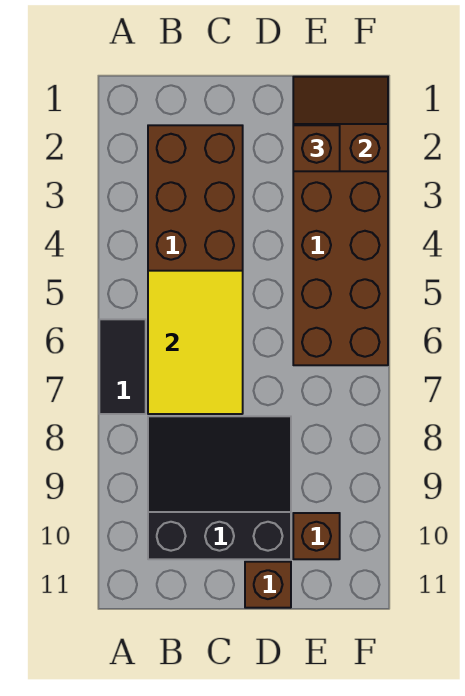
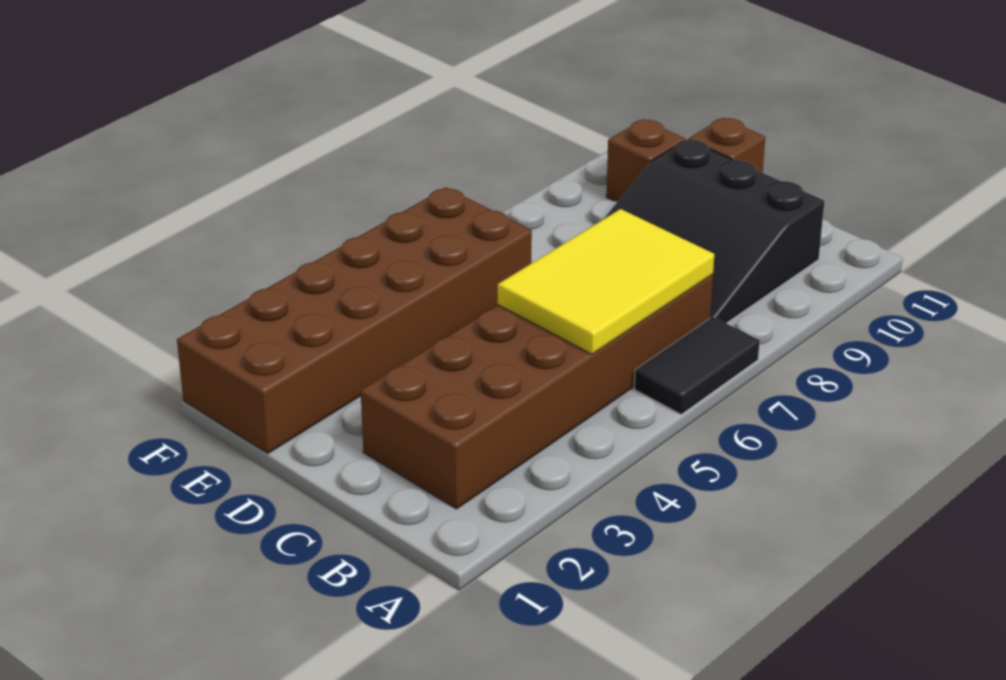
brown 2x2 slope [293,77,388,171] -> none
brown 1x1 brick [293,125,340,171] -> none

